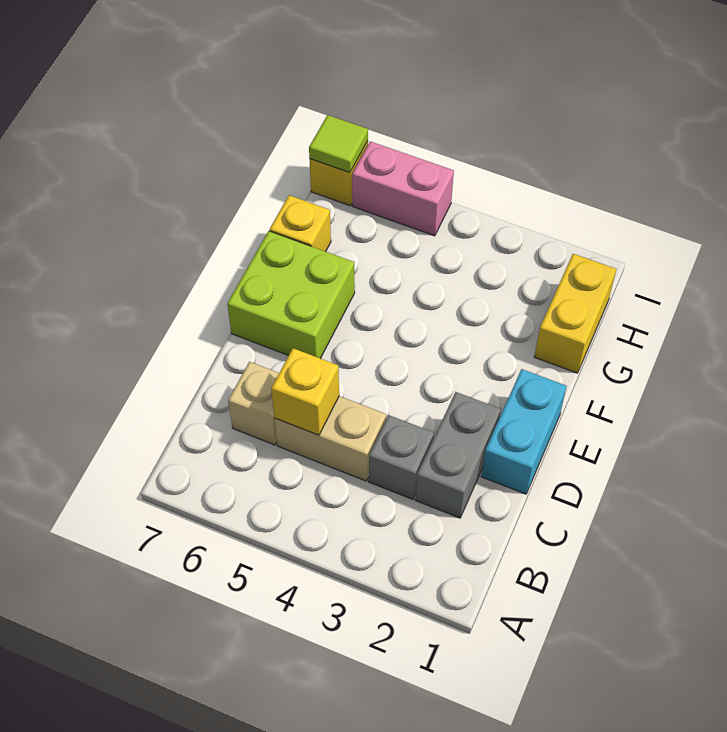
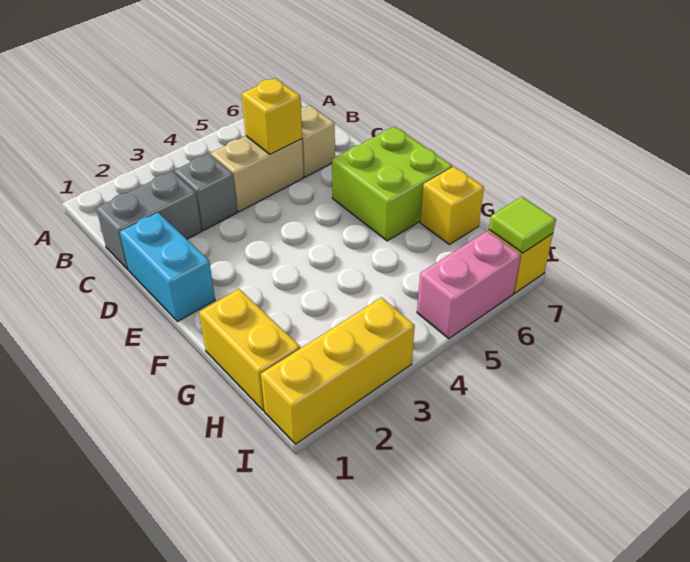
grey 1x2 brick [415,392,501,518] -> grey 1x2 brick turned to [96,171,202,270]
none -> yellow 1x3 brick [261,298,415,444]

